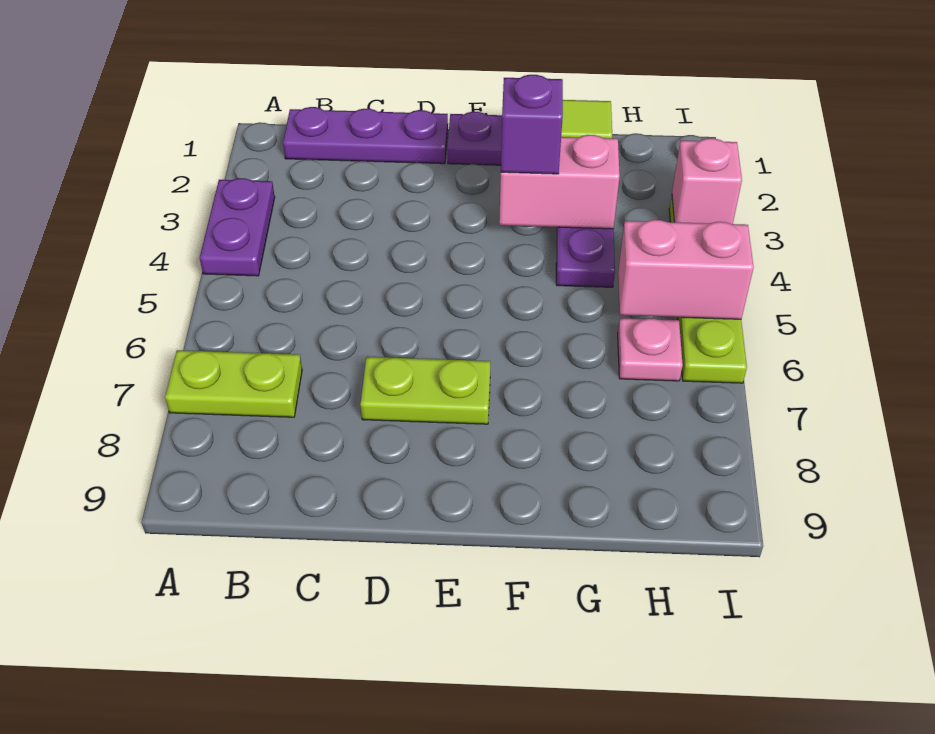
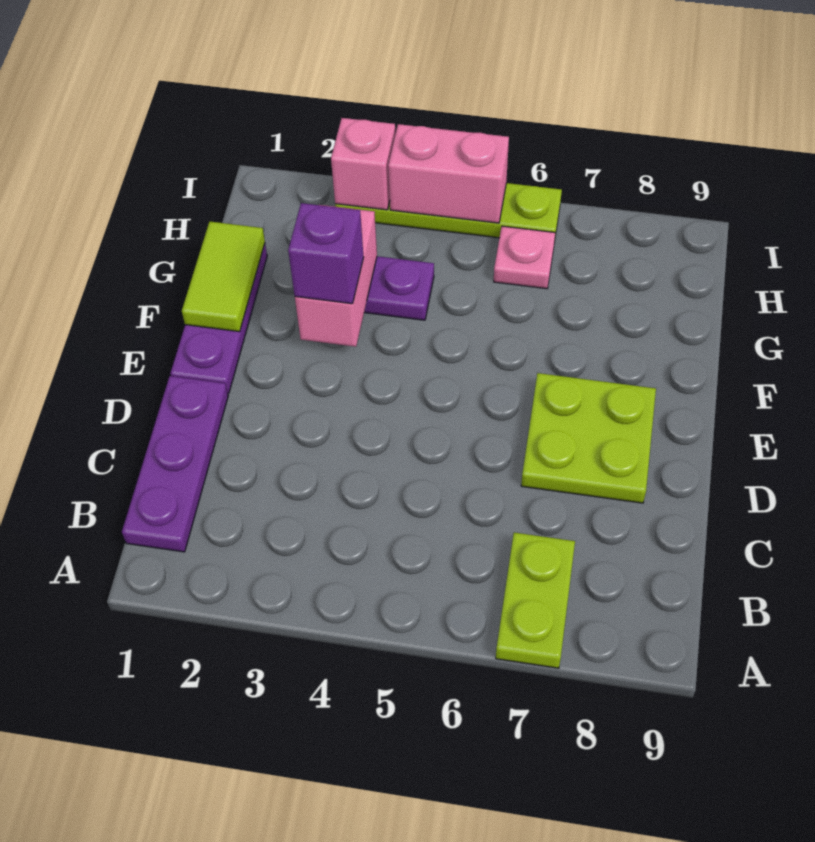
purple 1x2 plate [200,178,275,276] -> none
lime 1x2 plate [360,357,491,424] -> lime 2x2 plate [521,373,656,503]
pink 1x2 brick [618,220,754,319] -> pink 1x2 brick turned to [388,124,509,223]

